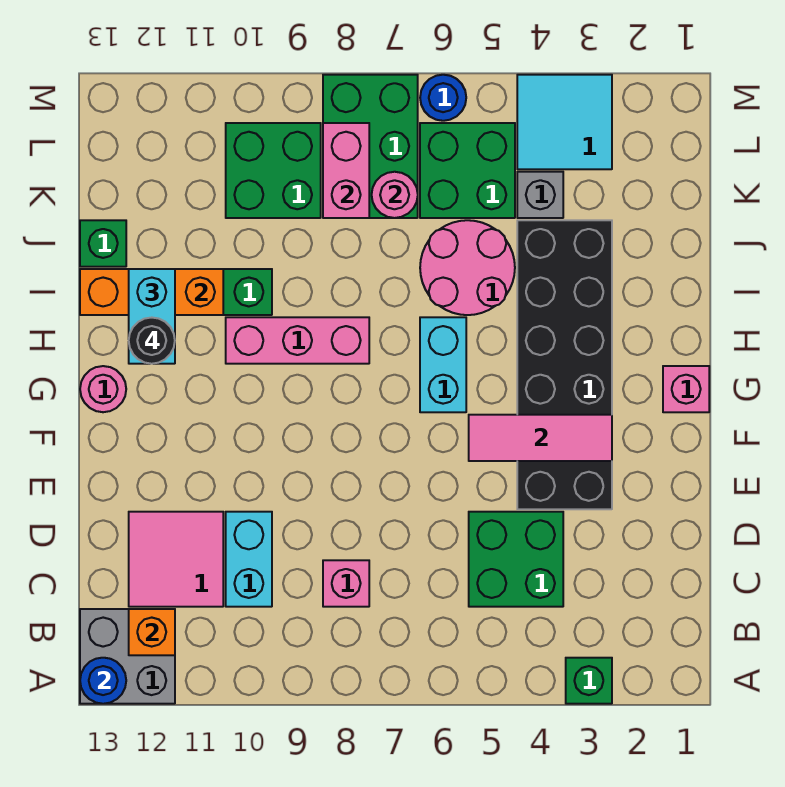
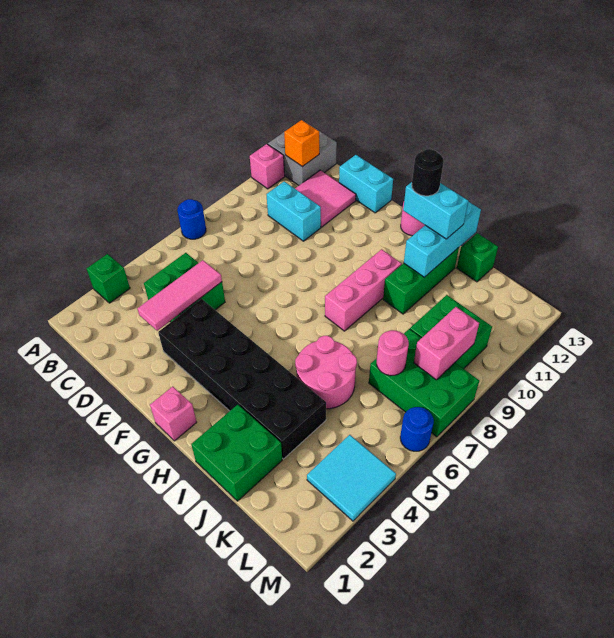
blue 1x1 round brick [80,658,126,704] -> blue 1x1 round brick moved to [177,199,206,239]
pink 1x1 brick [323,560,369,607] -> pink 1x1 brick moved to [250,144,285,189]
pink 1x3 tile [469,415,612,461] -> pink 1x3 tile moved to [138,260,222,331]
cyan 1x2 brick [420,317,466,412] -> cyan 1x2 brick moved to [339,155,393,213]
orange 1x3 brick [80,269,223,315] -> cyan 1x3 brick [404,201,481,277]
grey 1x1 brick [517,172,563,218] -> none
green 2x2 brick [420,123,515,218] -> green 2x2 brick moved to [191,405,282,501]
pink 1x2 brick [323,123,369,218] -> pink 1x2 brick turned to [414,307,479,380]

